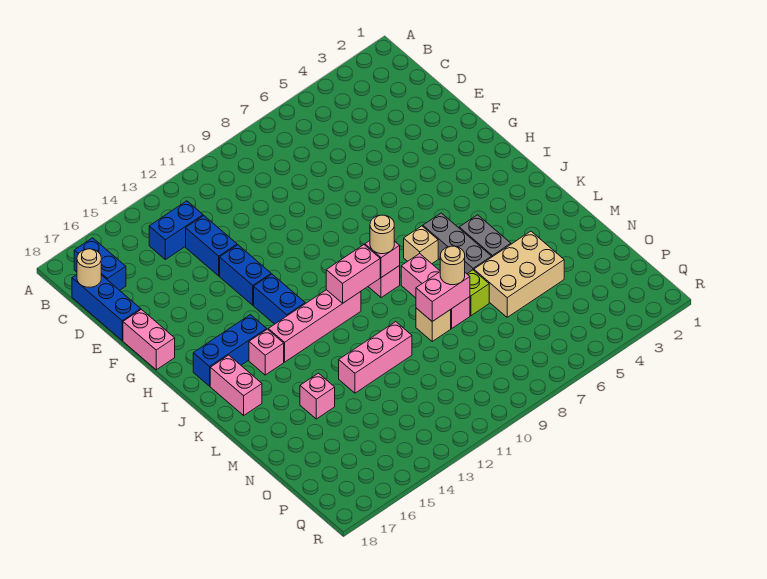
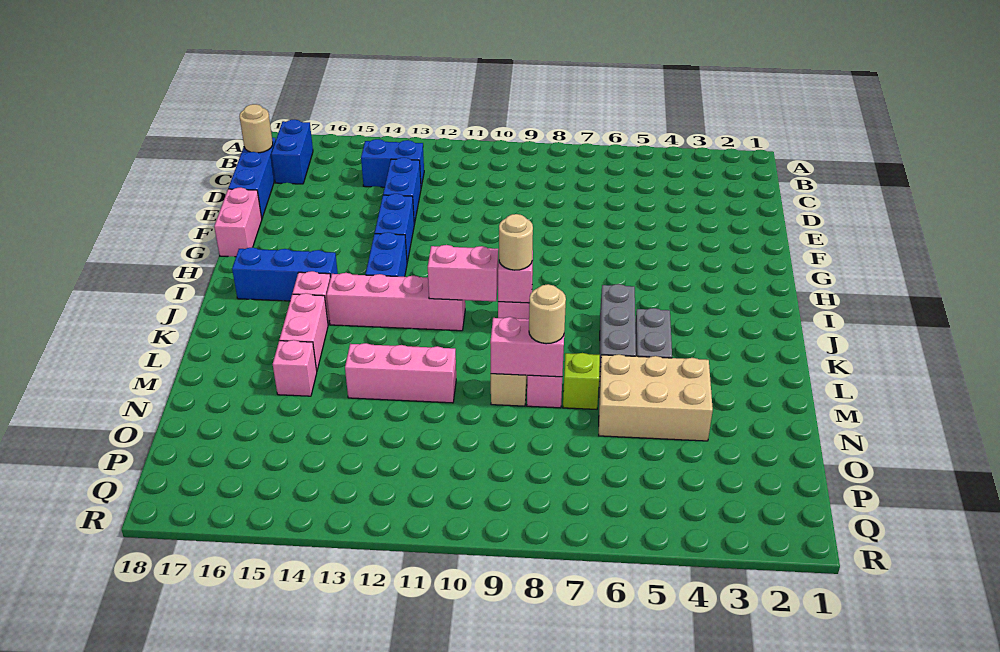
tan 1x1 brick [404,226,438,264] -> none
pink 1x2 brick [210,355,262,415] -> pink 1x2 brick moved to [279,293,328,370]

